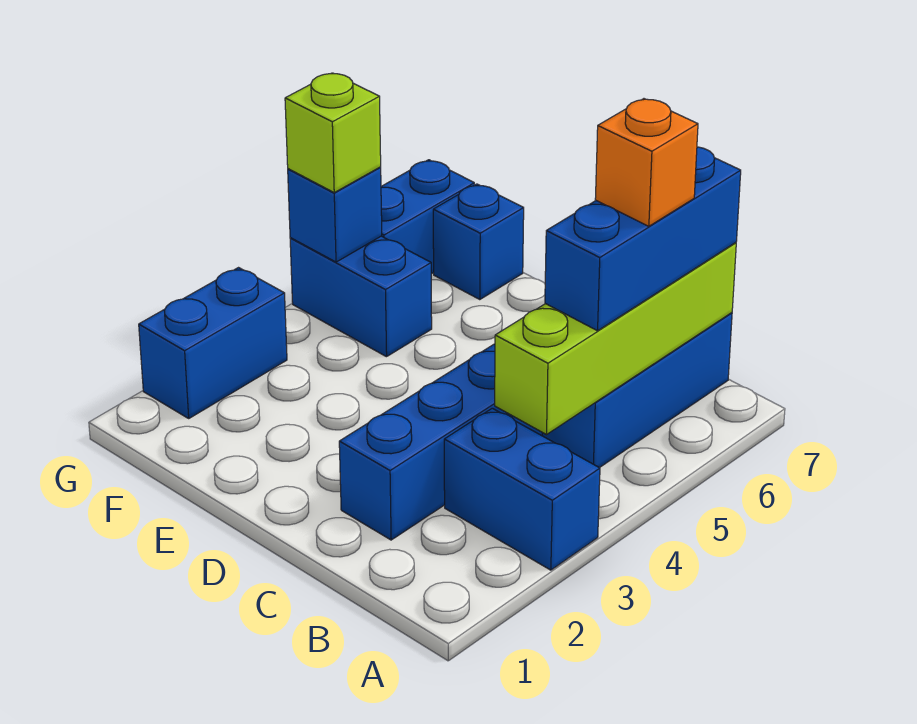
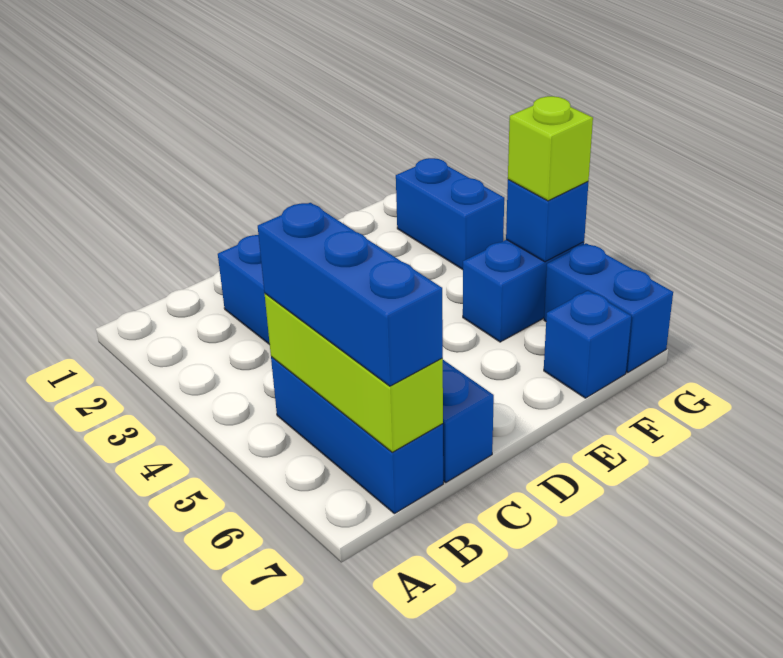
blue 1x2 brick [444,408,600,570] -> none
lime 1x4 brick [495,243,736,435] -> lime 1x3 brick [265,294,443,452]
orange 1x1 brick [595,99,698,226] -> none

